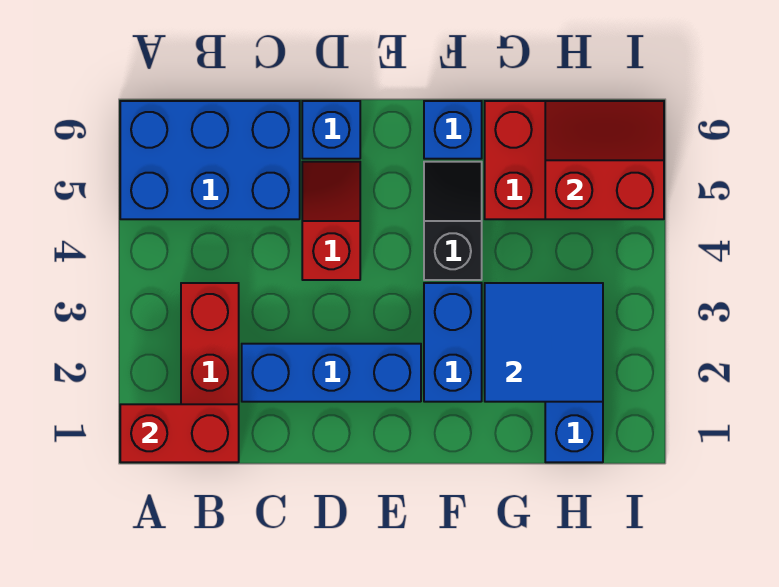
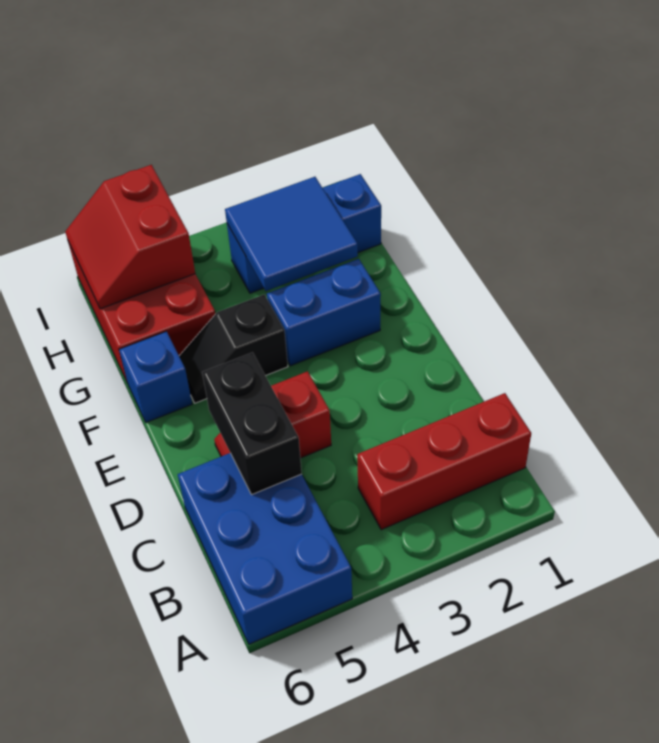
red 1x2 brick [120,404,239,462] -> none
blue 1x3 brick [242,344,421,402] -> none
none -> black 1x2 brick [202,352,302,495]
blue 1x1 brick [302,101,360,159] -> none

